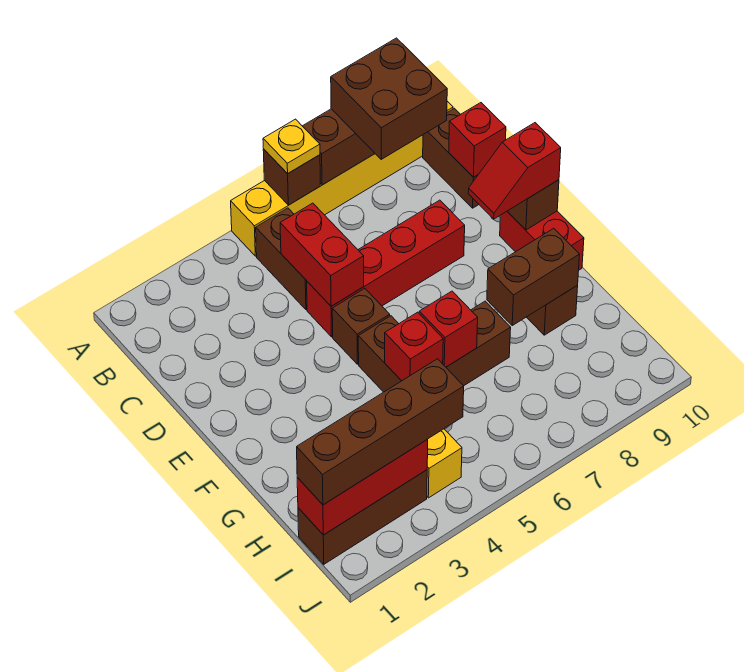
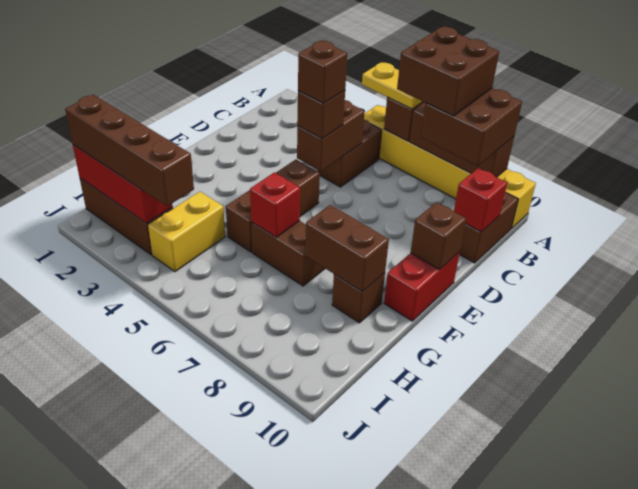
yellow 1x1 plate [263,119,320,174] -> yellow 1x2 plate [362,62,423,109]
none -> brown 2x2 brick [397,27,499,116]
red 1x2 brick [280,203,364,306] -> brown 1x2 brick [297,100,365,171]
red 1x4 brick [307,200,465,337] -> none
none -> brown 1x1 brick [297,90,345,139]
none -> brown 1x1 brick [298,41,347,104]
red 1x2 slope [468,123,561,219] -> none
red 1x1 brick [385,312,443,381] -> none

